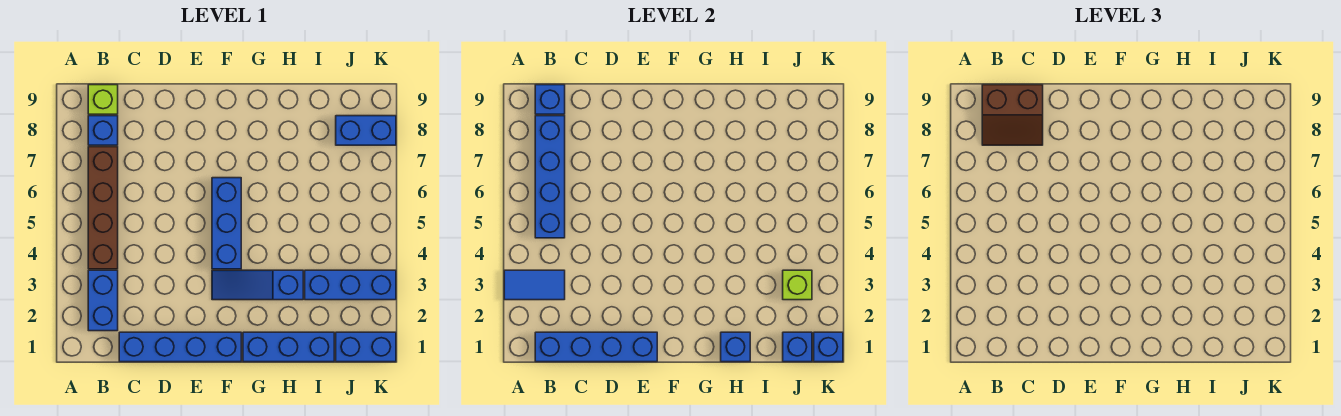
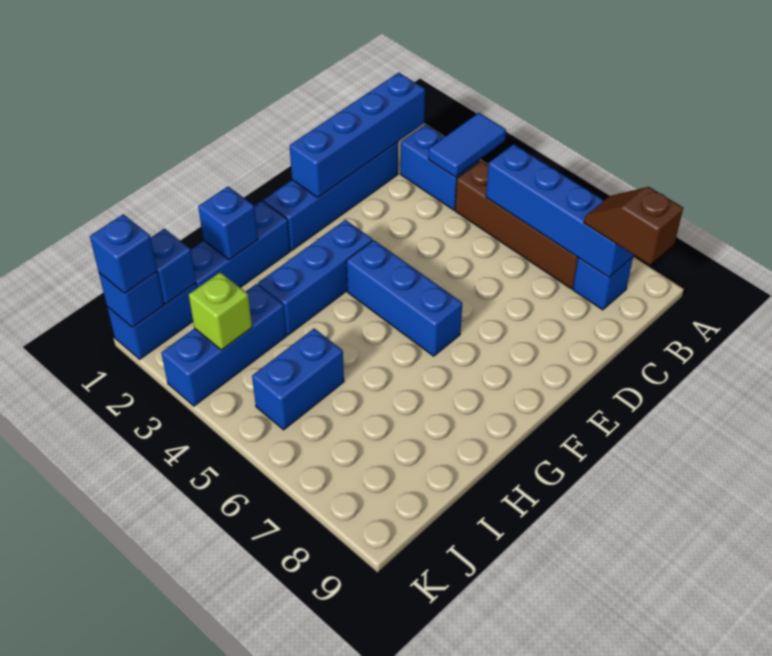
brown 2x2 slope [982,85,1043,145] -> brown 1x2 slope [584,187,683,265]
lime 1x1 brick [88,85,118,114] -> none
blue 1x1 brick [535,85,565,114] -> blue 1x1 brick moved to [90,214,157,294]
blue 1x3 slope [212,270,303,300] -> blue 1x3 brick [258,220,372,335]
blue 1x2 brick [336,116,396,145] -> blue 1x2 brick moved to [252,329,344,430]

